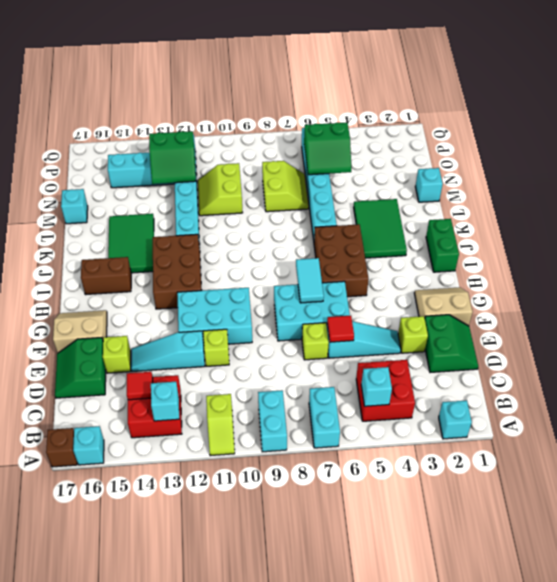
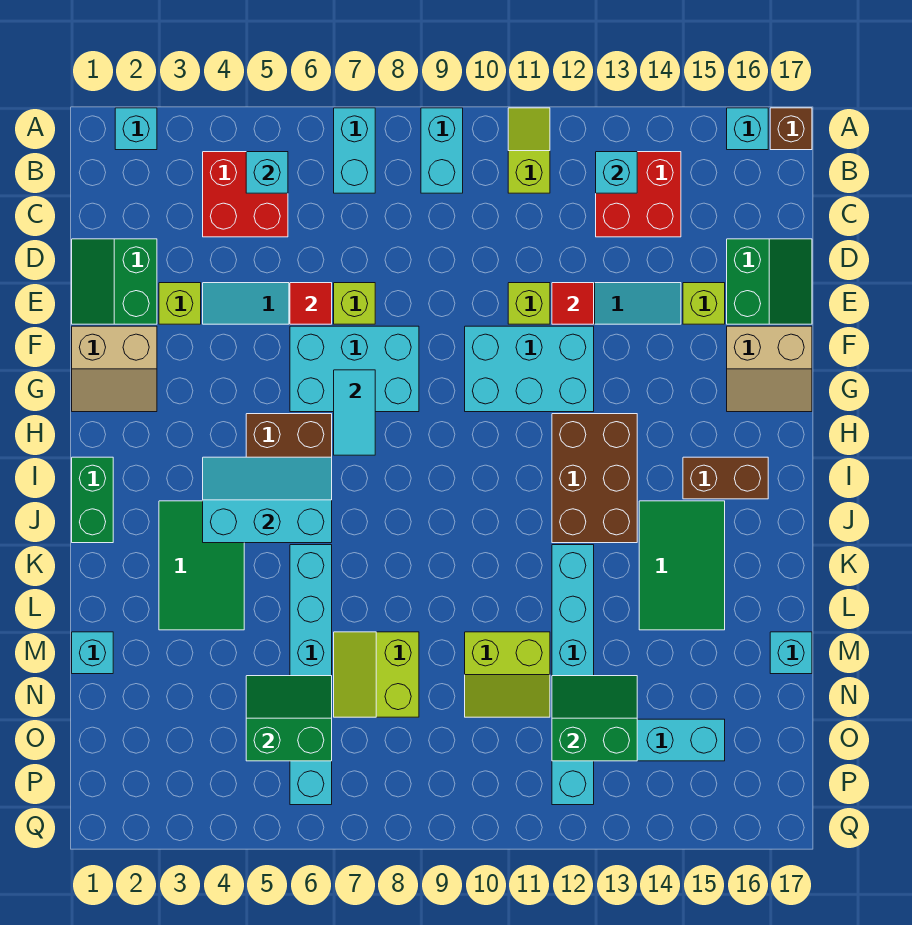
red 1x1 tile [127,372,153,400] -> red 1x1 tile moved to [552,283,594,324]
none -> cyan 2x3 slope [203,457,332,543]
lime 2x2 slope [198,163,243,216] -> lime 2x2 slope turned to [465,632,550,717]

